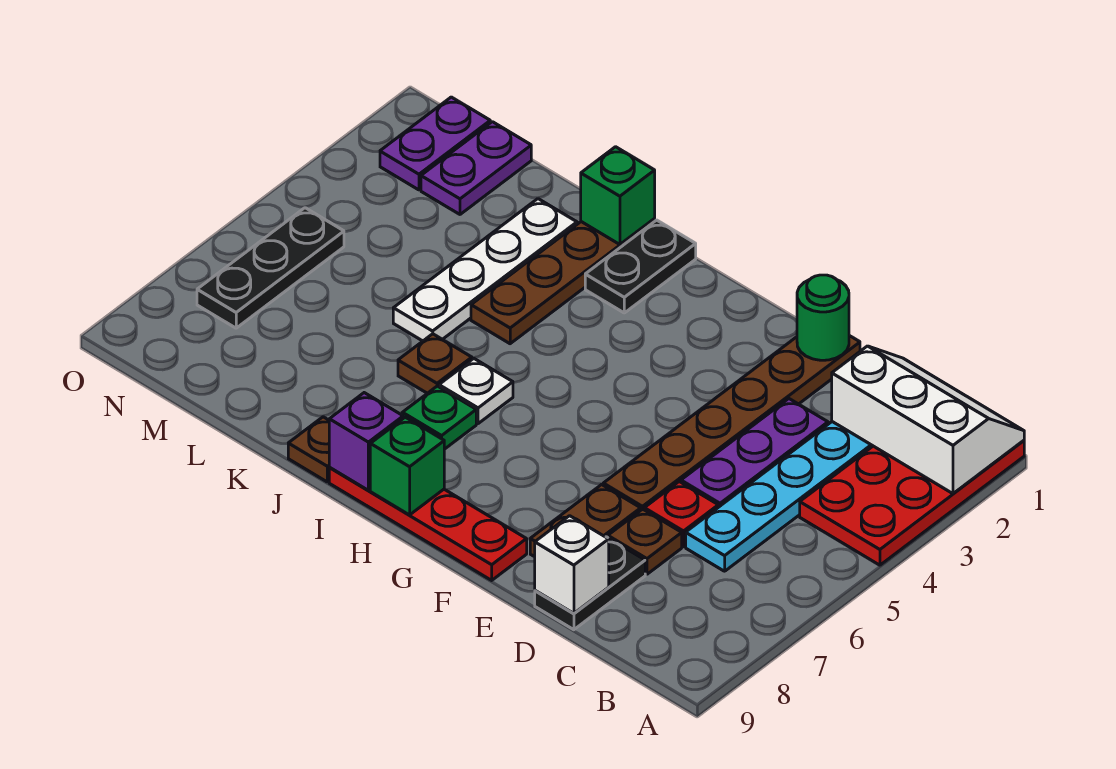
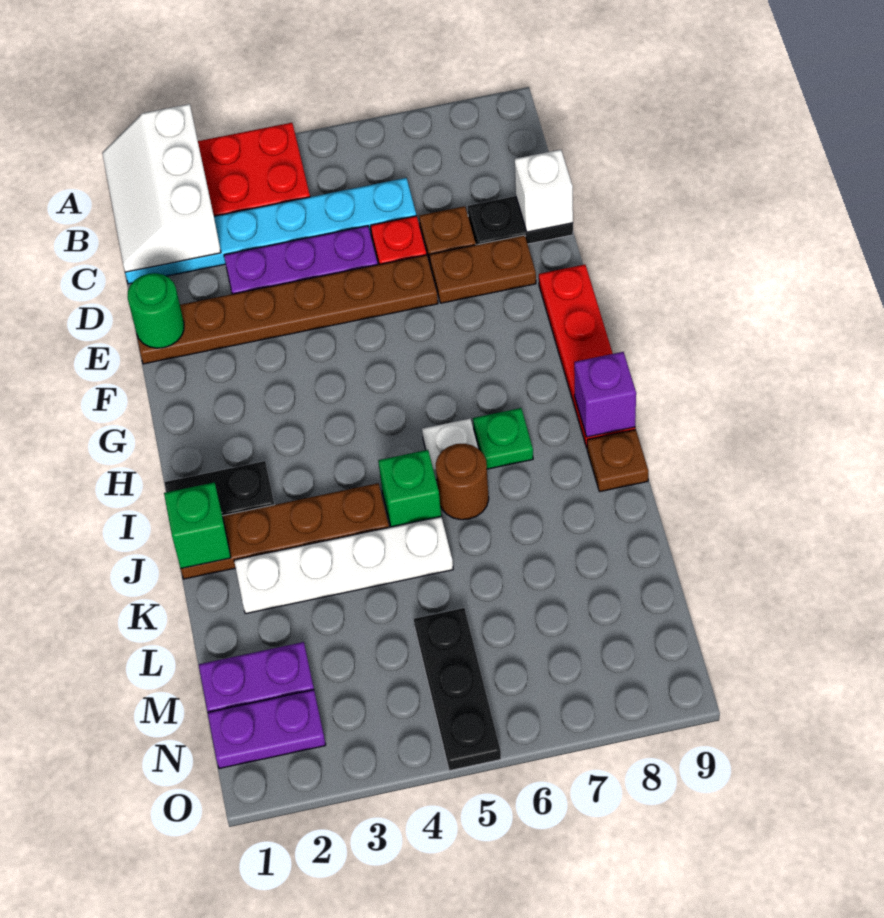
green 1x1 brick [370,417,444,515] -> green 1x1 brick moved to [378,450,441,527]
brown 1x1 plate [398,334,472,393] -> brown 1x1 round brick [436,444,489,520]
black 1x3 plate [197,208,344,328] -> black 1x3 plate turned to [414,608,501,771]

